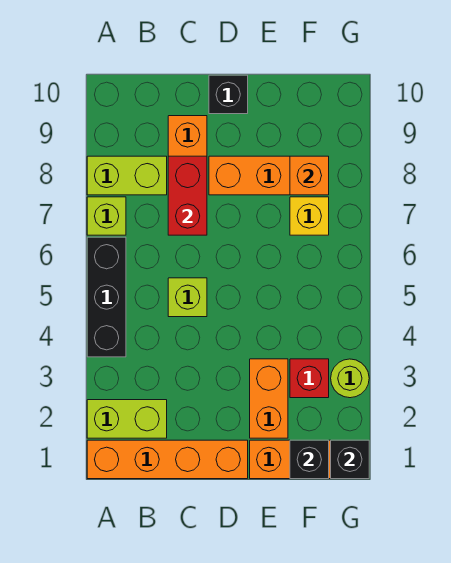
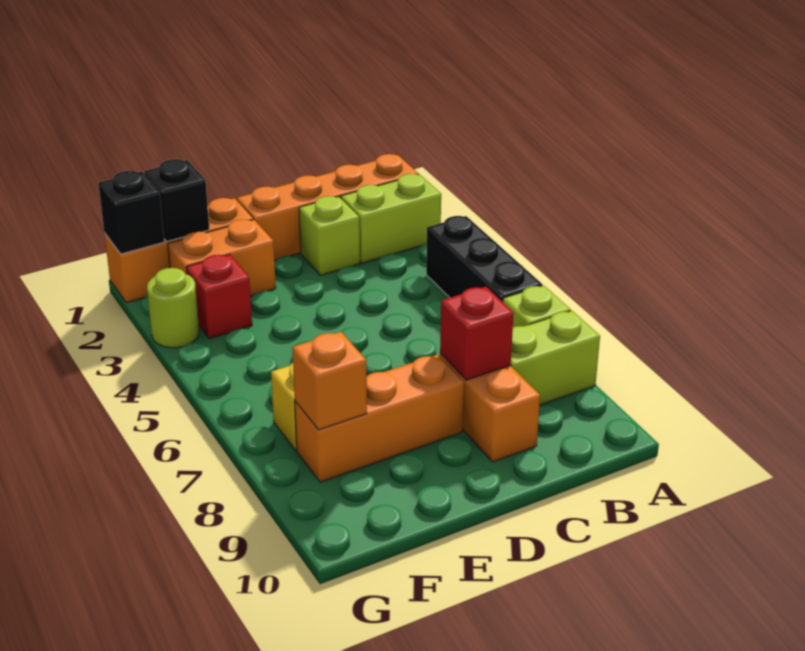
lime 1x1 brick [168,278,207,317] -> lime 1x1 brick moved to [299,196,360,275]
red 1x2 brick [168,156,207,235] -> red 1x1 brick [440,287,514,380]
black 1x1 brick [209,75,248,114] -> none
orange 1x2 brick [250,359,288,438] -> orange 1x2 brick turned to [168,220,276,296]

